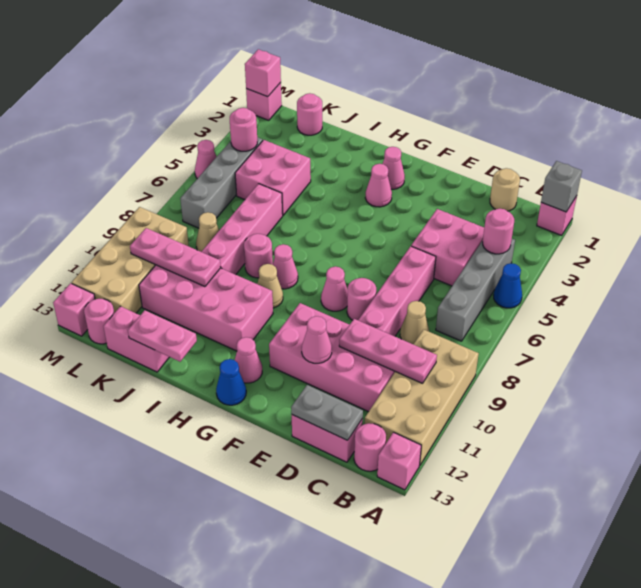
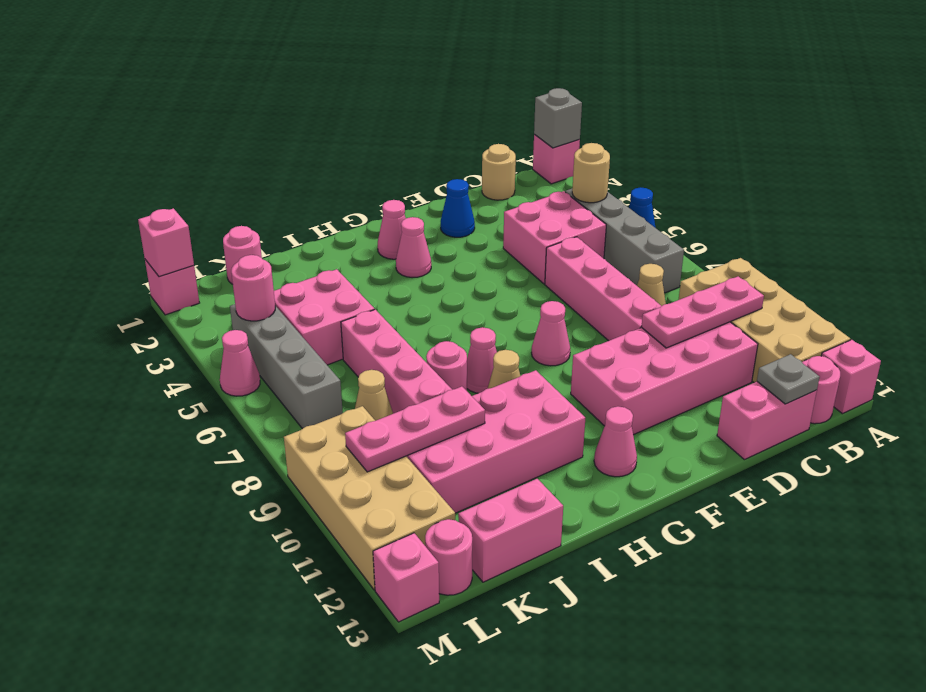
pink 1x1 round brick [483,209,514,254] -> tan 1x1 round brick [572,143,610,203]
grey 1x2 plate [291,385,363,440] -> grey 1x1 plate [757,354,819,404]
pink 1x1 round brick [347,278,376,320] -> none
pink 1x1 cone [302,316,332,363] -> none
blue 1x1 cone [216,359,246,405] -> blue 1x1 cone moved to [441,179,475,237]
pink 1x2 plate [128,310,197,362] -> none

